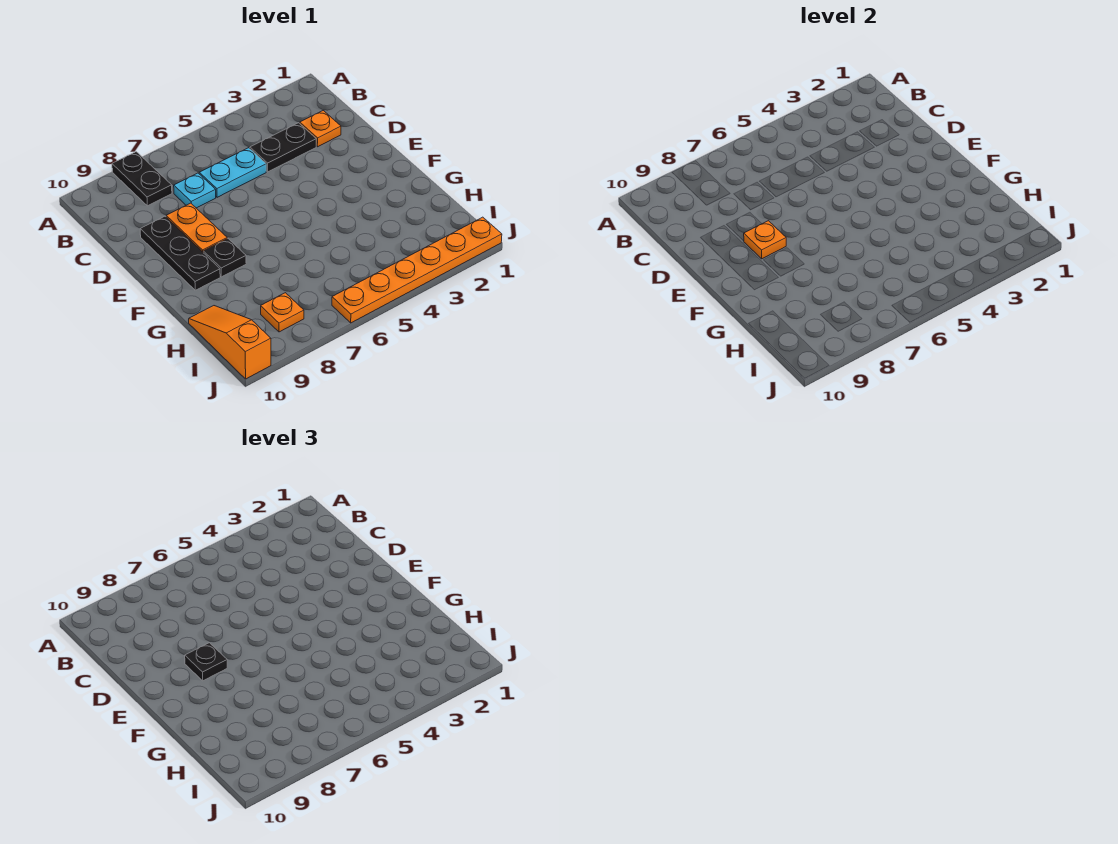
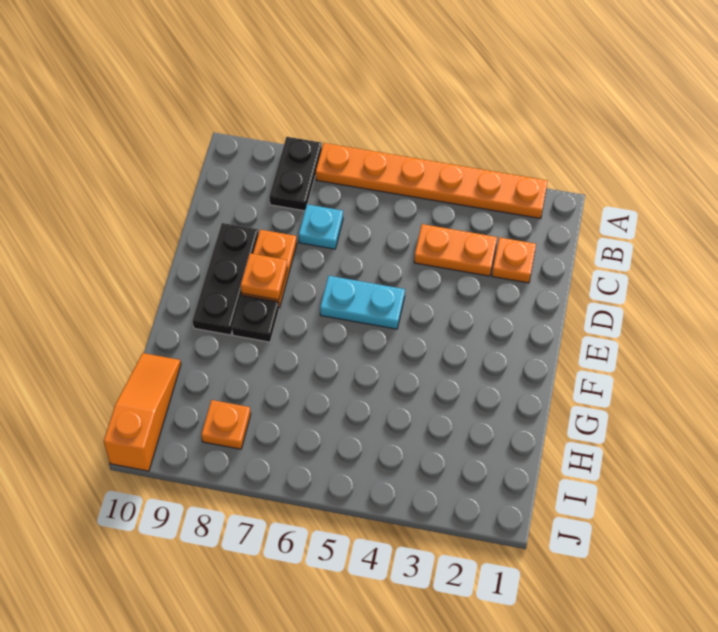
black 1x2 plate [250,123,316,172] -> orange 1x2 plate [414,224,497,276]
cyan 1x2 plate [199,148,266,197] -> cyan 1x2 plate moved to [320,276,405,329]
black 1x1 plate [185,643,227,681] -> none
orange 1x6 plate [332,217,502,323] -> orange 1x6 plate moved to [316,143,548,219]

